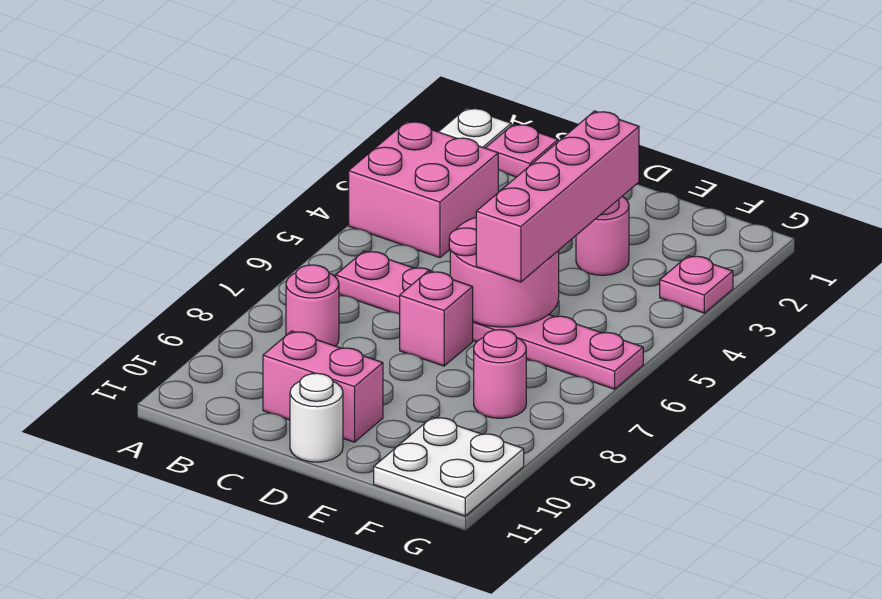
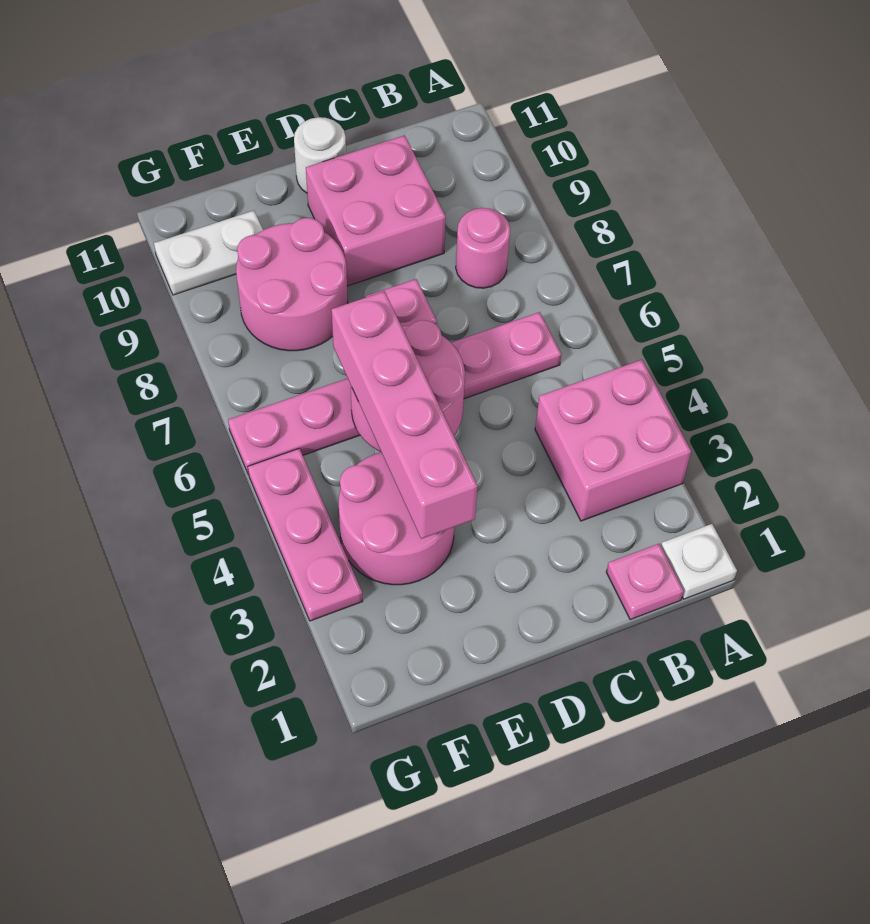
pink 1x2 brick [263,331,383,442] -> pink 2x2 brick [306,135,446,286]
pink 1x1 round brick [576,196,629,275] -> pink 2x2 round brick [339,452,454,585]
pink 1x1 round brick [474,330,526,418] -> pink 2x2 round brick [236,218,348,351]
white 2x2 plate [374,417,524,516] -> white 1x2 plate [154,211,263,295]
pink 1x1 plate [660,256,733,313] -> pink 1x3 plate [248,449,363,621]

